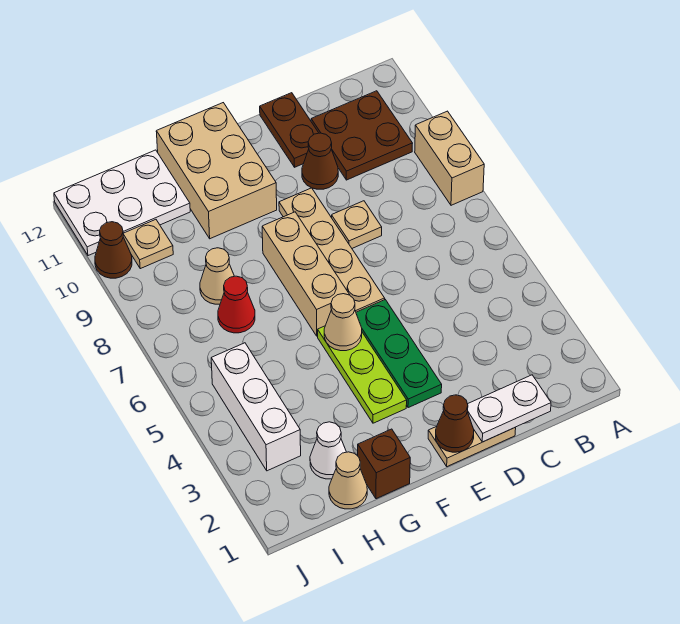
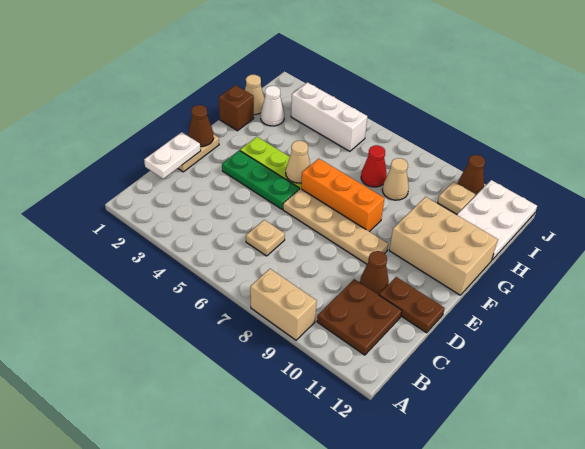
tan 1x1 plate [332,201,382,248] -> tan 1x1 plate moved to [246,220,285,256]
tan 1x3 brick [262,212,350,336] -> orange 1x3 brick [301,159,384,232]

